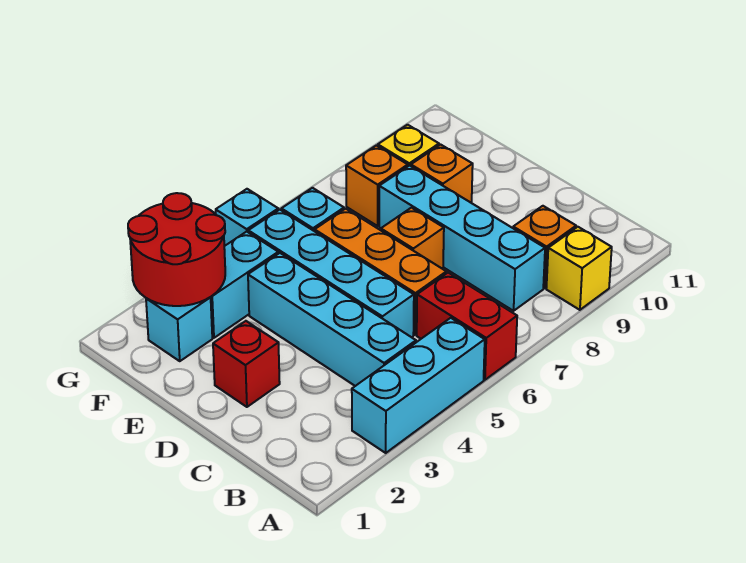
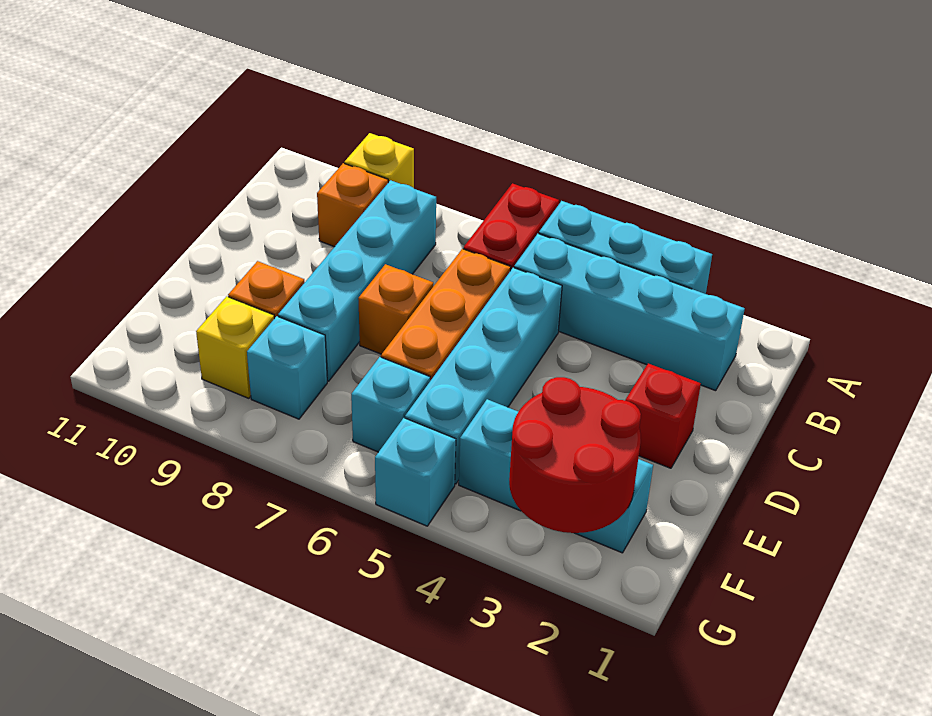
cyan 1x4 brick [248,253,416,386] -> cyan 1x4 brick turned to [514,234,745,391]
orange 1x1 brick [346,145,408,226] -> cyan 1x1 brick [247,316,327,419]

